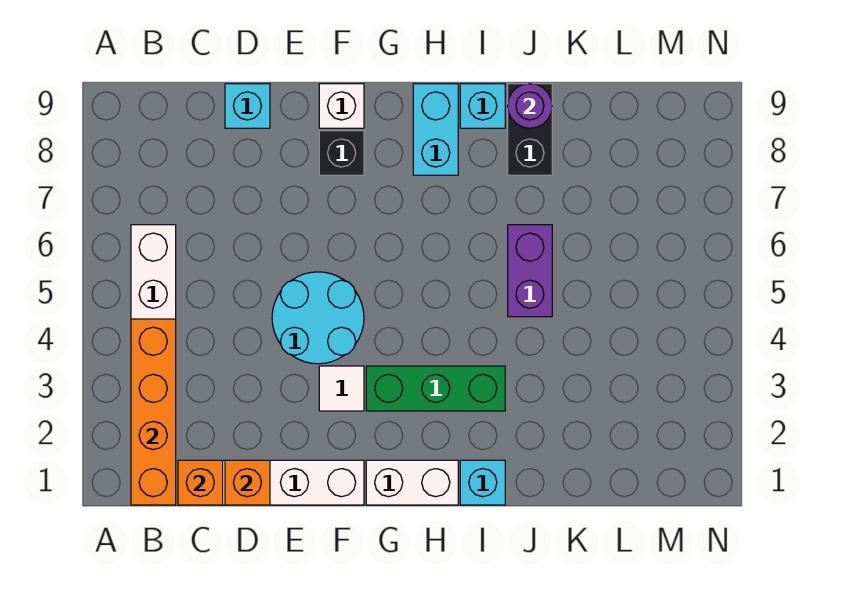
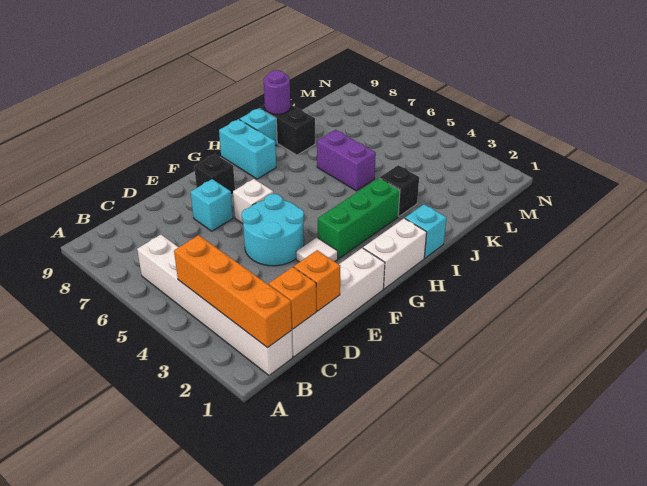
cyan 1x1 brick [225,84,270,128] -> cyan 1x1 brick moved to [191,179,233,231]
white 1x1 brick [319,84,364,128] -> white 1x1 brick moved to [233,179,273,223]
none -> black 1x1 brick [380,165,419,216]

